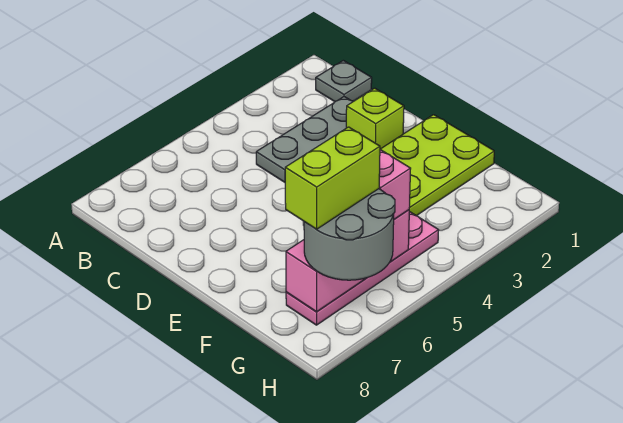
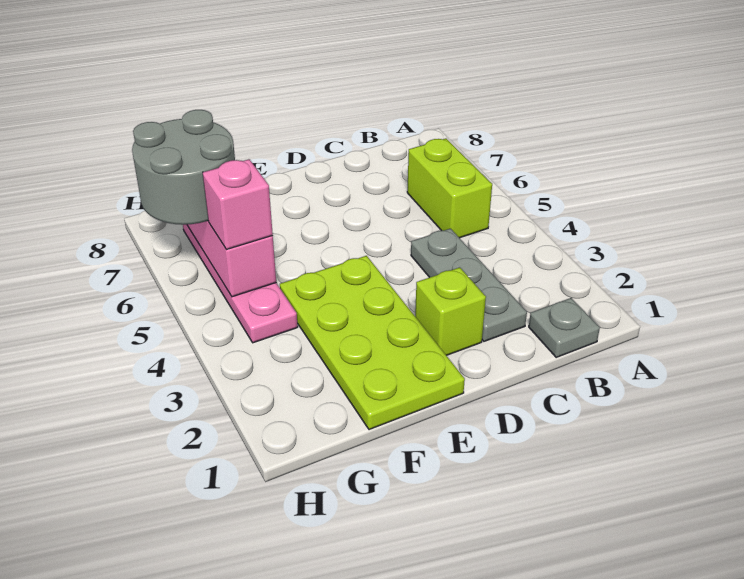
lime 1x2 brick [285,127,380,229] -> lime 1x2 brick moved to [407,139,492,238]

